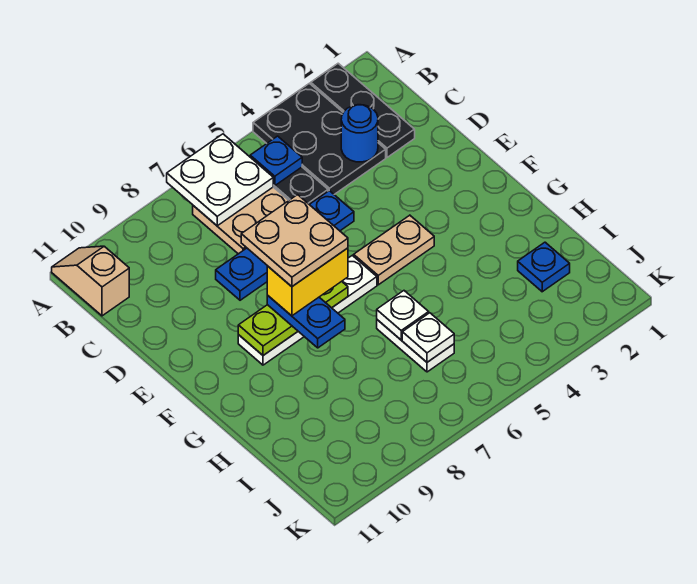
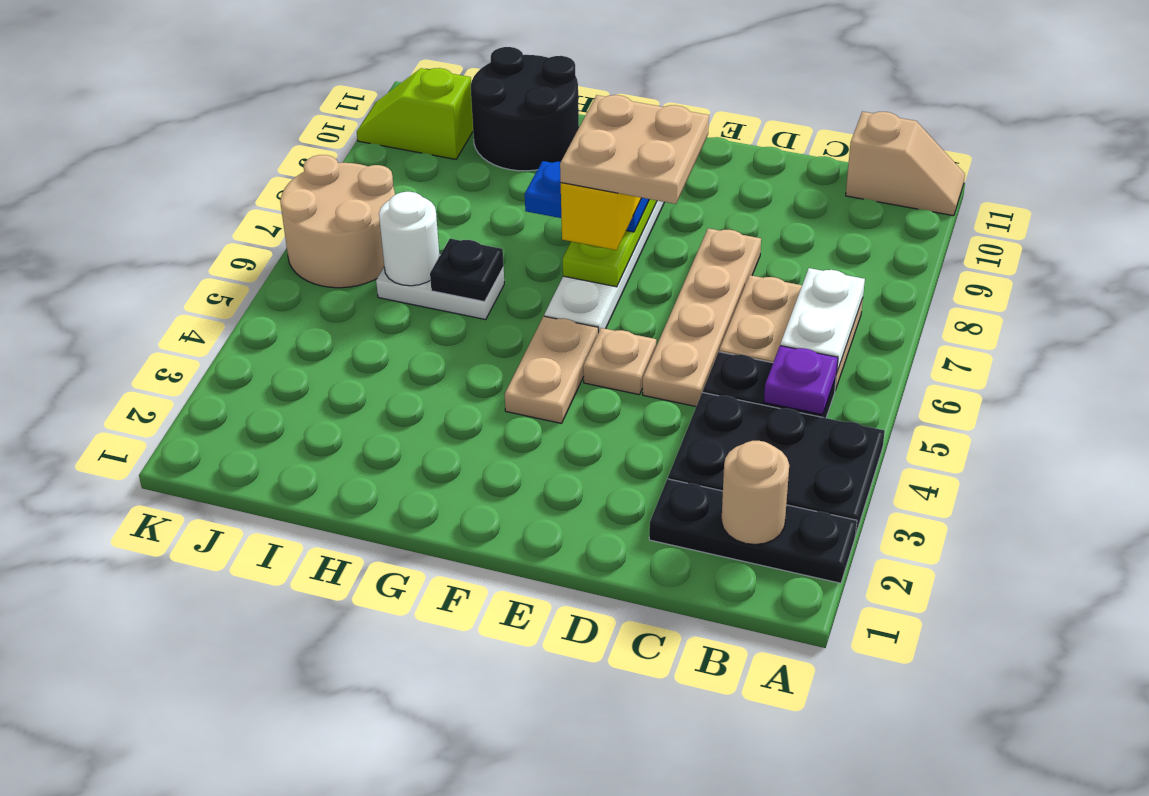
white 2x2 plate [167,134,273,226] -> white 1x2 plate [780,268,865,372]
none -> tan 1x1 round brick [721,441,789,544]
blue 1x1 plate [250,136,302,186] -> purple 1x1 plate [764,346,838,415]
blue 1x1 round brick [341,105,378,162] -> none
blue 1x4 plate [216,191,354,300] -> tan 1x4 plate [643,228,761,406]
none -> tan 1x1 plate [583,328,656,395]
white 1x1 plate [377,291,429,340] -> black 1x1 plate [430,238,504,302]
none -> black 2x2 round brick [471,47,579,171]
blue 1x1 plate [518,242,570,292] -> none
white 1x1 plate [402,313,454,362] -> white 1x1 round brick [379,192,439,286]
none -> tan 2x2 round brick [280,155,395,288]
none -> lime 1x2 slope [357,68,473,159]

